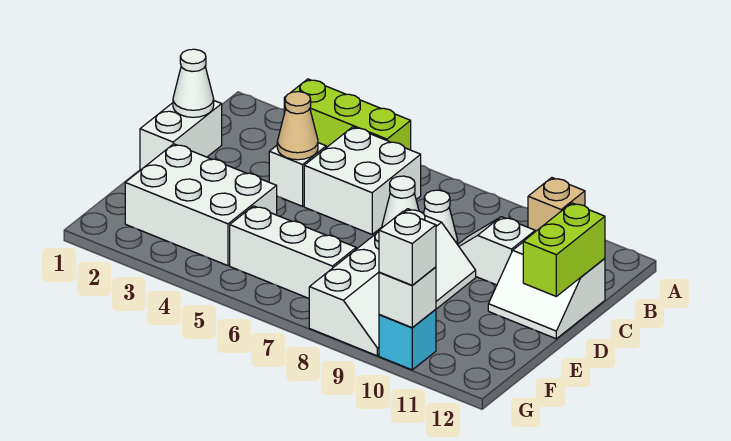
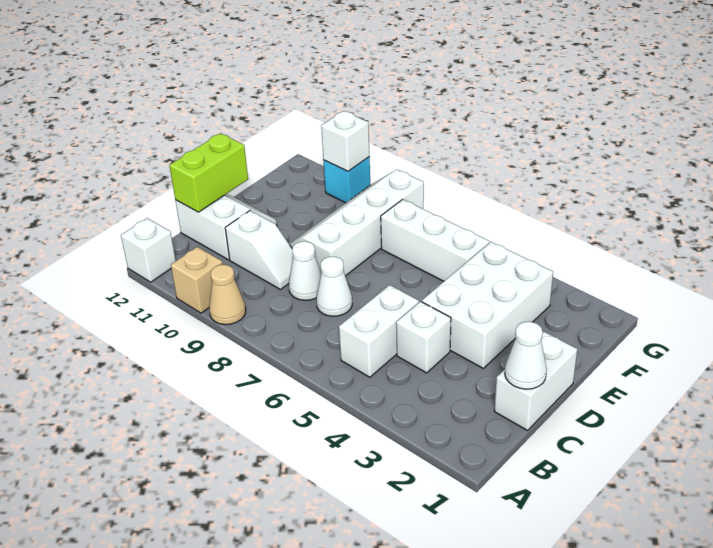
lime 1x3 brick [284,79,411,150] -> none
white 2x2 brick [304,127,421,234] -> white 1x2 brick [339,285,419,377]
tan 1x1 cone [277,92,318,160] -> tan 1x1 cone moved to [209,265,246,325]
white 2x3 brick [125,144,277,266] -> white 2x3 brick turned to [422,242,553,368]
white 1x1 brick [379,212,436,285] -> white 1x1 brick moved to [121,218,176,282]

